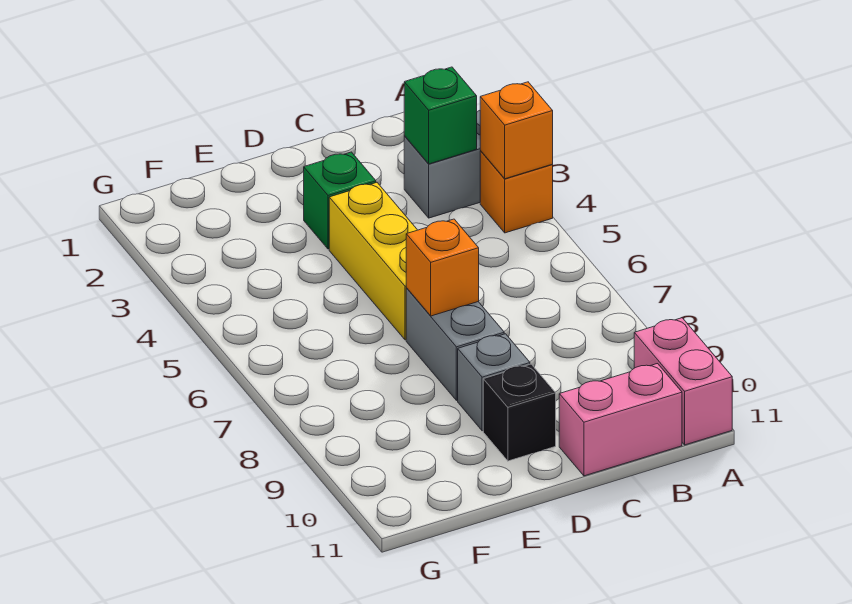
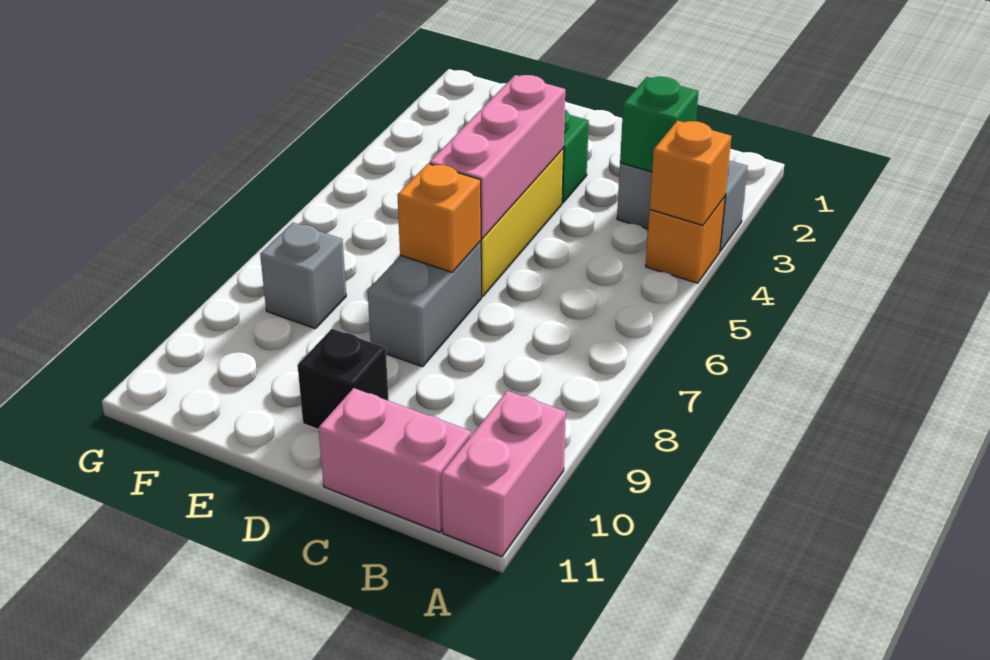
none -> pink 1x3 brick [429,75,565,238]
grey 1x1 brick [458,334,530,431] -> grey 1x1 brick moved to [260,223,346,328]

